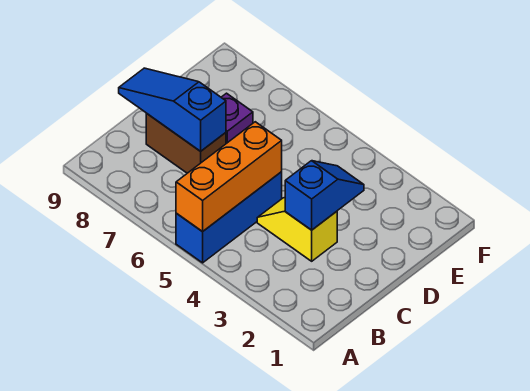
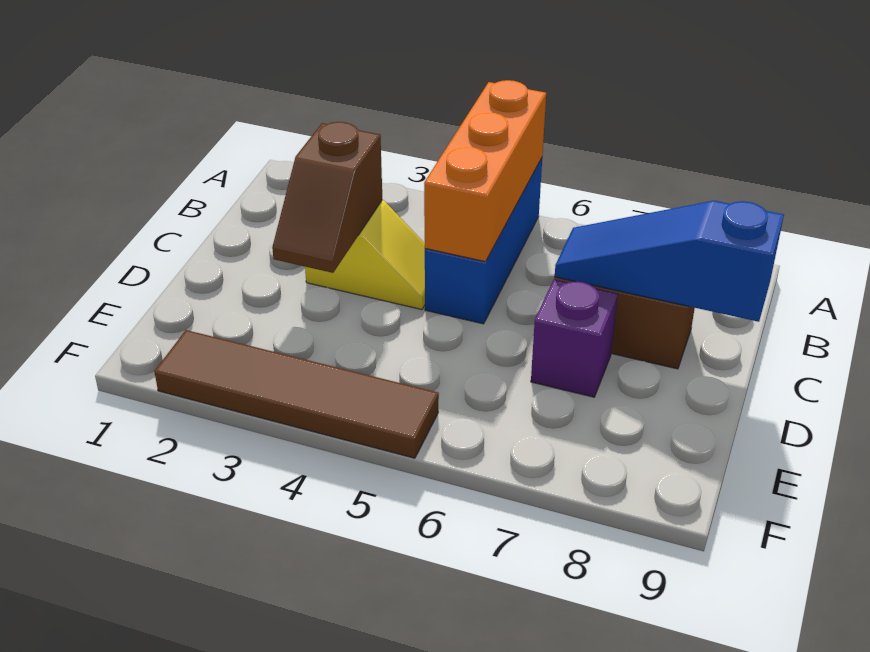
blue 1x2 slope [285,161,364,230] -> brown 1x2 slope [272,122,382,273]
blue 1x3 slope [119,68,226,151] -> blue 1x3 slope turned to [555,201,784,322]
none -> brown 1x4 tile [154,330,439,458]

